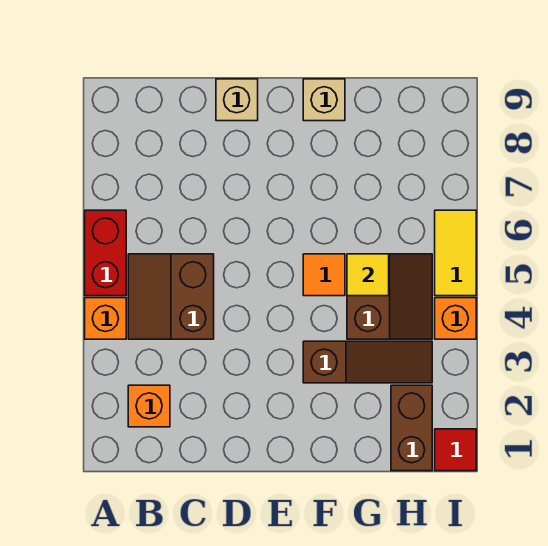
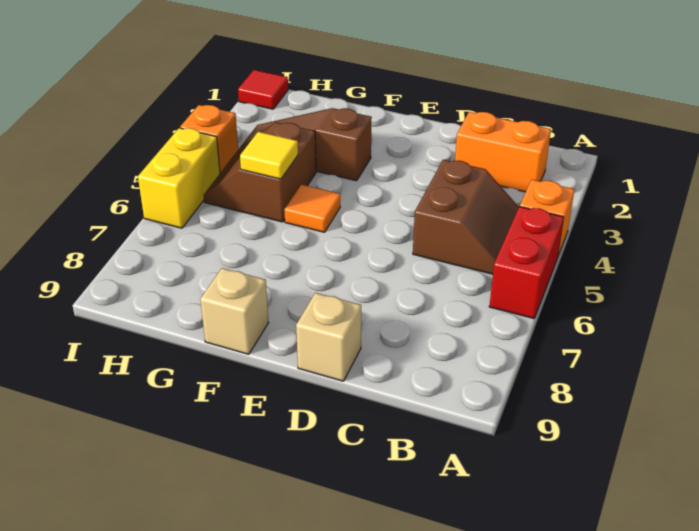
orange 1x1 brick [128,385,170,427] -> orange 1x2 brick [455,112,551,192]
brown 1x2 brick [391,385,432,471] -> none
yellow 1x2 tile [435,210,476,296] -> yellow 1x2 brick [138,128,220,228]

